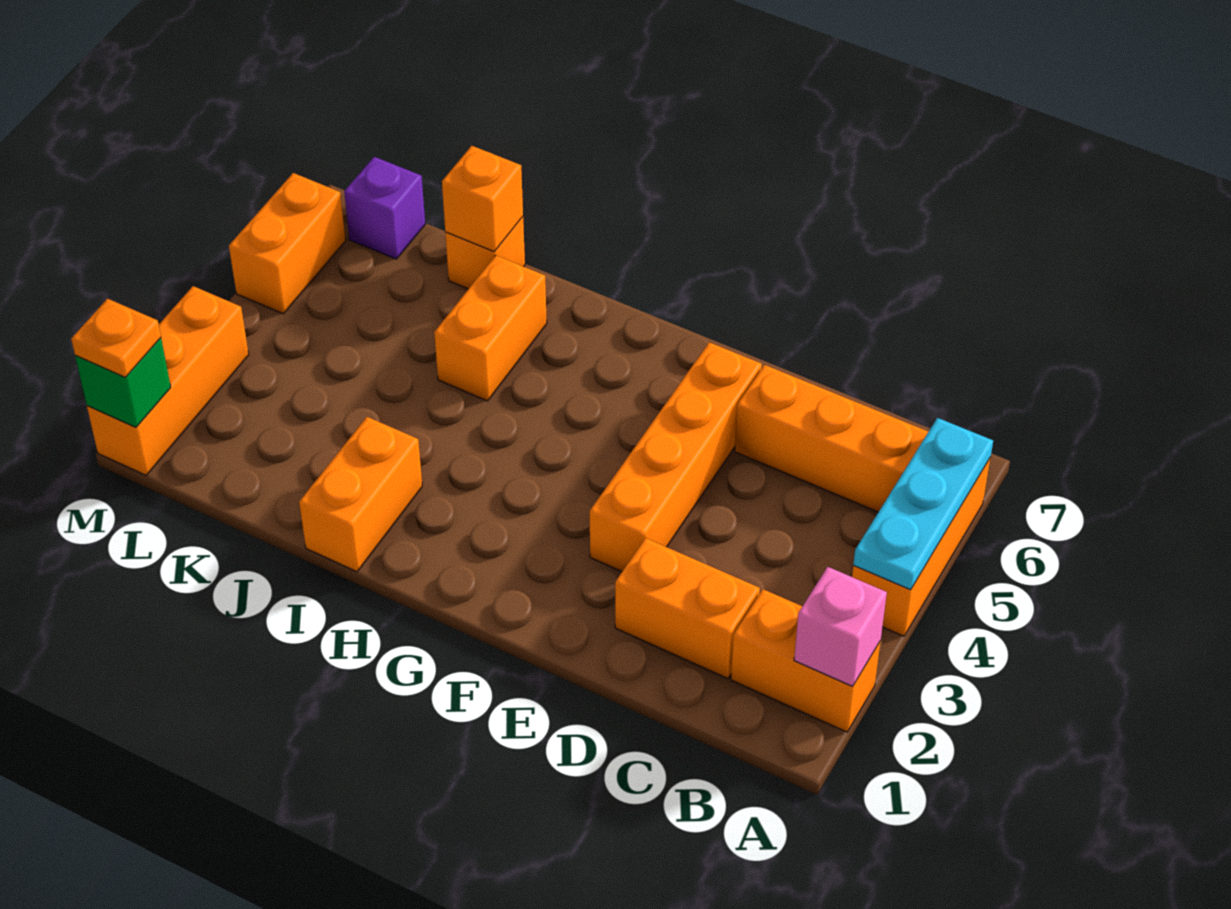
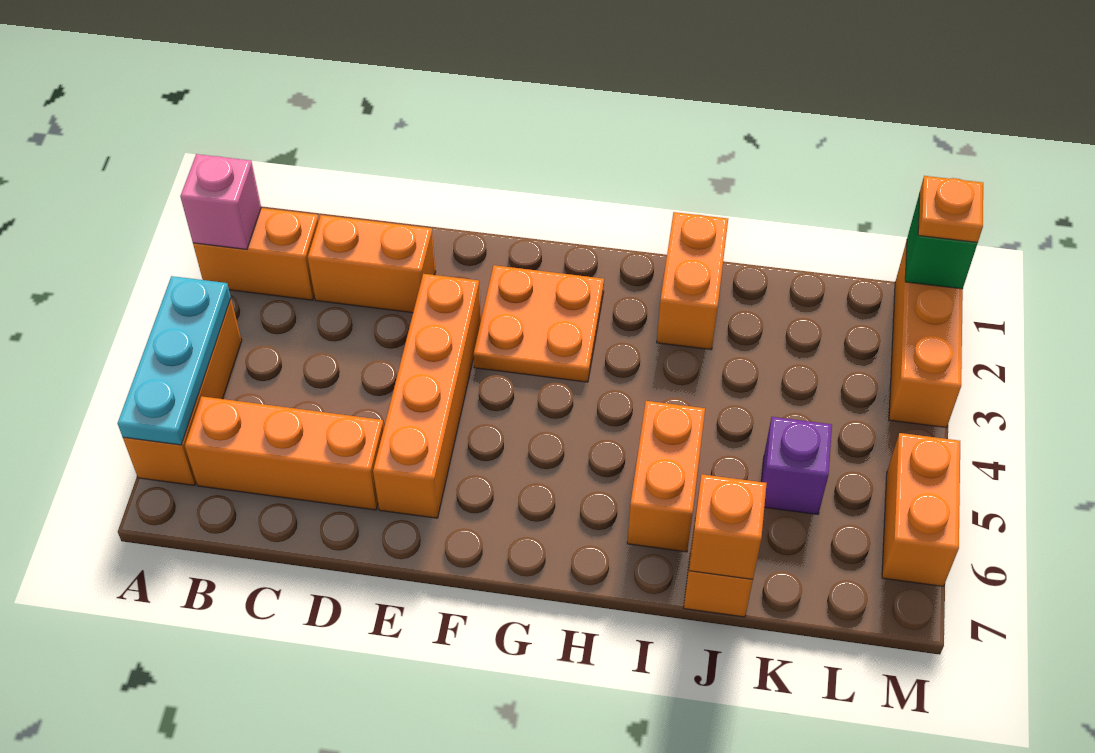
none -> orange 2x2 plate [473,265,604,382]
purple 1x1 brick [344,157,425,259] -> purple 1x1 brick moved to [761,417,832,515]

